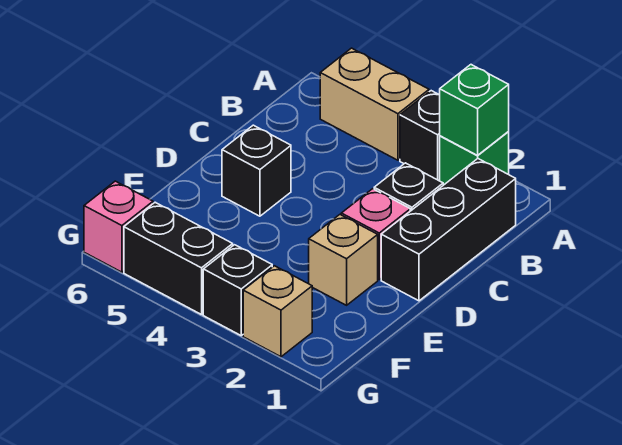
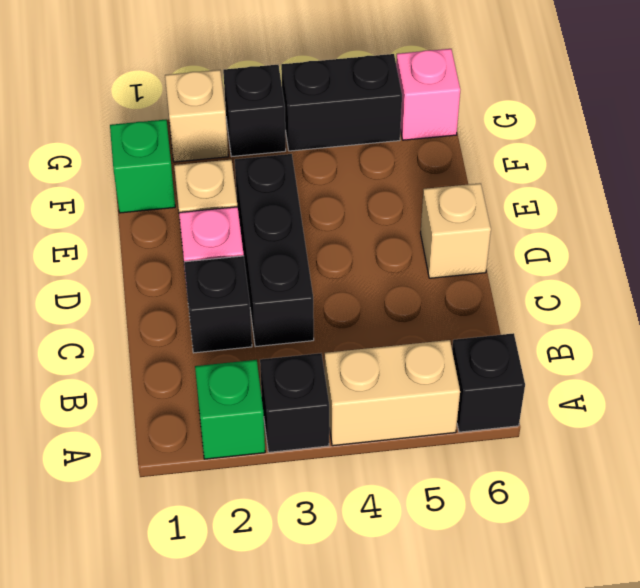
green 1x1 brick [440,65,509,155] -> green 1x1 brick moved to [110,119,175,213]
black 1x3 brick [381,159,516,301] -> black 1x3 brick moved to [235,154,314,347]
black 1x1 brick [222,125,291,216] -> black 1x1 brick moved to [452,333,525,432]
none -> tan 1x1 brick [421,183,491,278]

